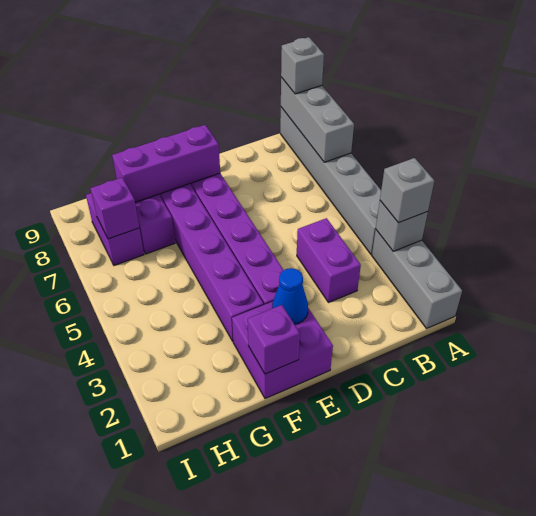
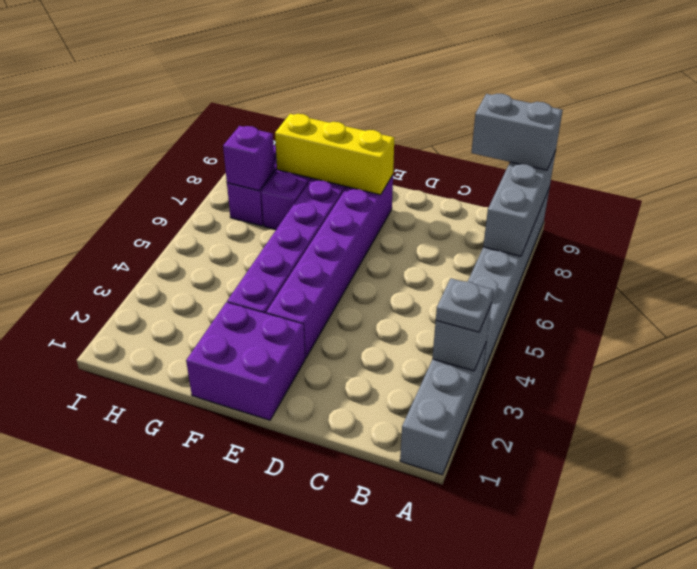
grey 1x1 brick [380,158,434,223] -> grey 1x1 plate [436,278,493,332]
grey 1x1 brick [281,37,324,94] -> grey 1x2 brick [471,94,563,170]
purple 1x2 brick [297,218,361,303] -> none
blue 1x1 cone [272,268,308,324] -> none
purple 1x3 brick [112,125,220,202] -> yellow 1x3 brick [275,114,394,195]
purple 1x1 brick [248,305,300,374] -> none

